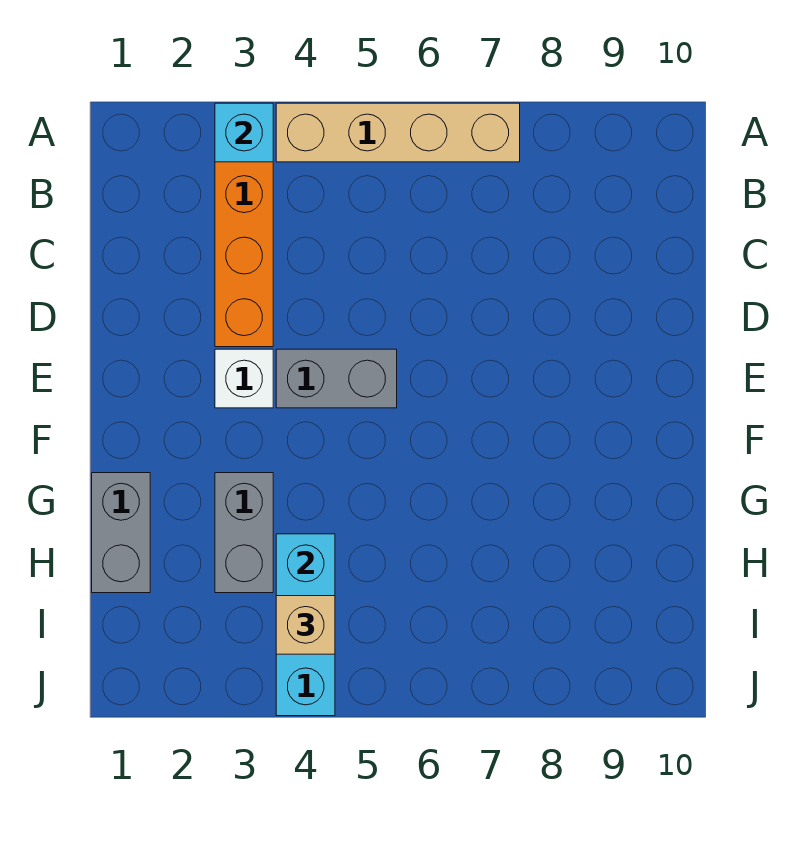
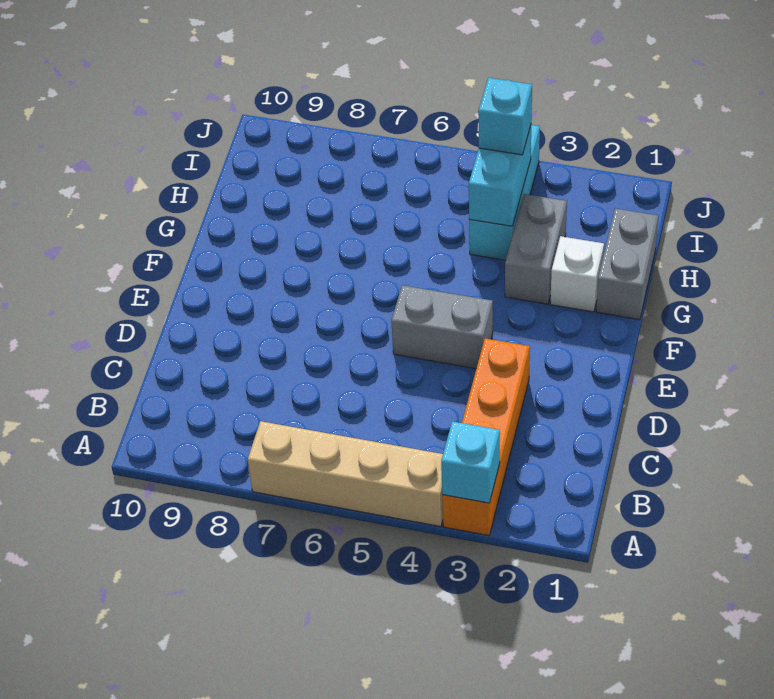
white 1x1 brick [215,349,273,408] -> white 1x1 brick moved to [550,236,604,312]
tan 1x1 brick [276,596,335,654] -> cyan 1x1 brick [478,78,532,155]

